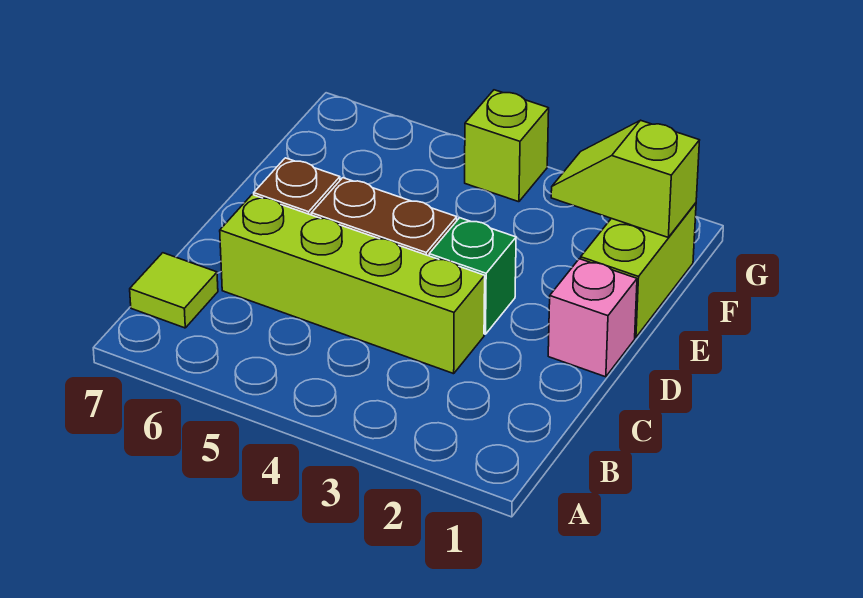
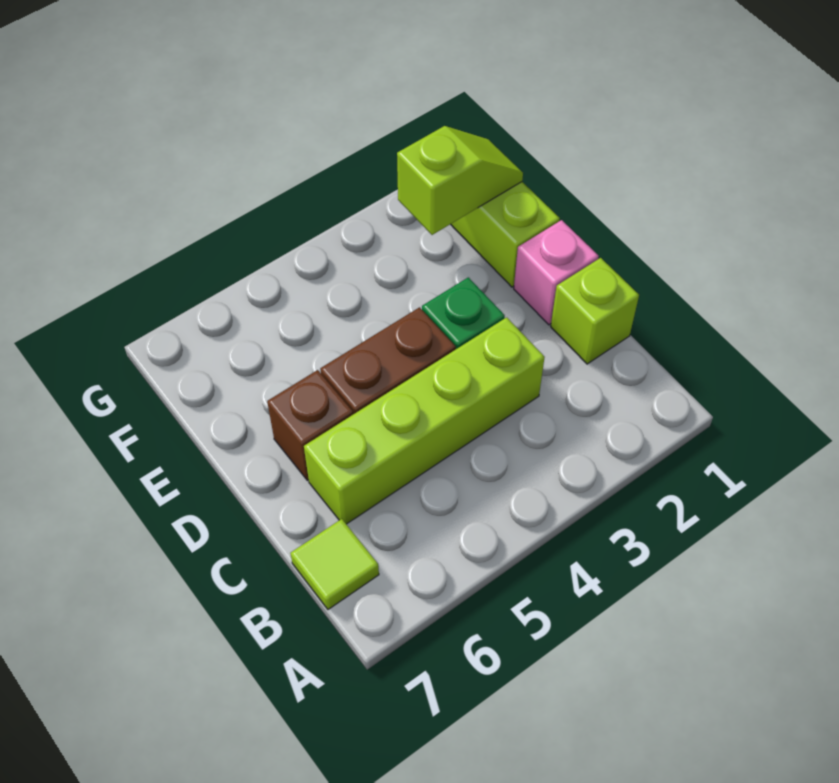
lime 1x2 slope [551,120,700,237] -> lime 1x2 slope turned to [397,126,523,235]
lime 1x1 brick [465,90,549,202] -> lime 1x1 brick moved to [551,258,639,364]

